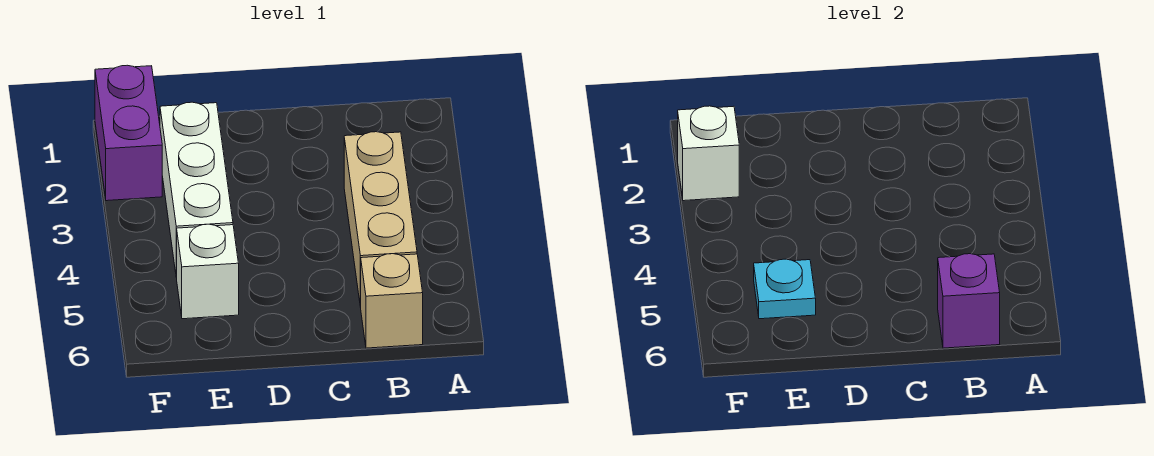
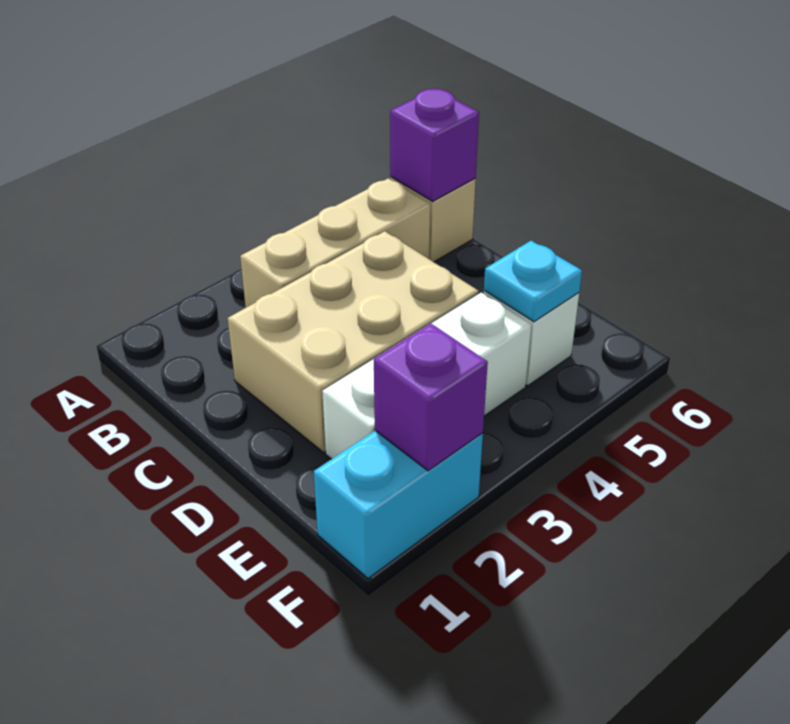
none -> tan 2x3 brick [228,231,479,452]
purple 1x2 brick [95,65,162,201] -> cyan 1x2 brick [314,431,483,579]
white 1x1 brick [678,106,739,201] -> purple 1x1 brick [374,324,488,471]

